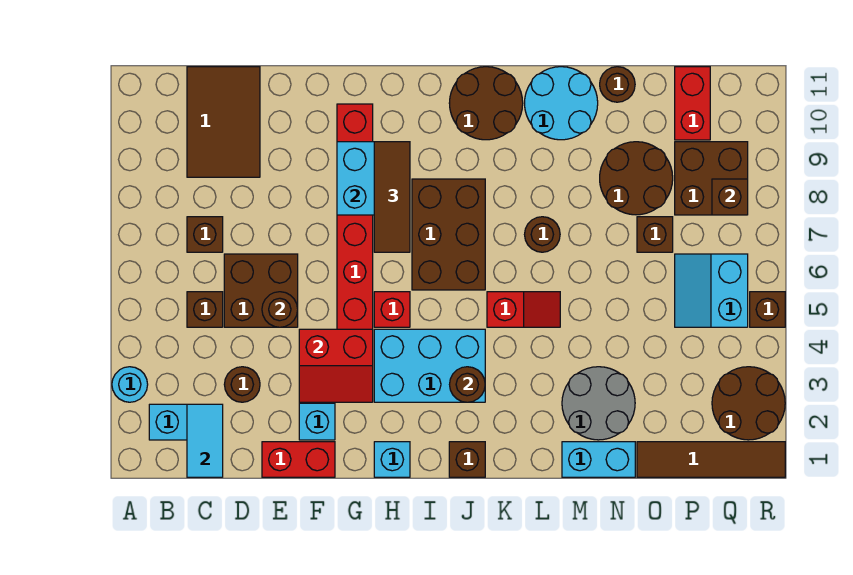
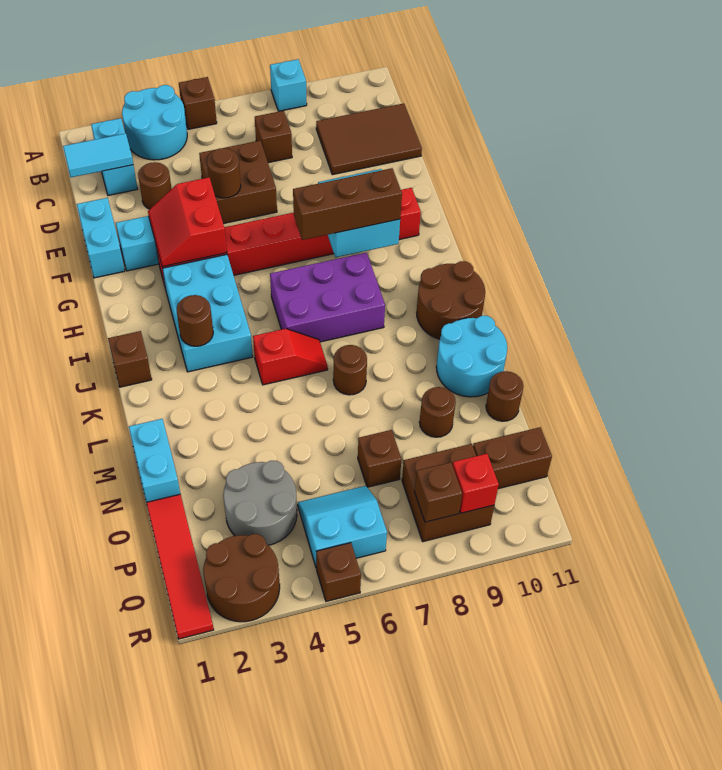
cyan 1x1 round brick [112,367,148,402] -> cyan 2x2 round brick [122,85,187,160]
brown 1x1 brick [187,292,223,327] -> brown 1x1 brick moved to [179,77,217,129]
red 1x2 brick [262,442,335,477] -> cyan 1x2 brick [77,198,125,278]
cyan 1x1 brick [374,442,410,477] -> cyan 1x1 brick moved to [270,59,307,111]
red 1x1 brick [374,292,410,327] -> red 1x1 brick moved to [452,454,499,513]
brown 1x3 tile [374,142,410,252] -> brown 1x3 brick [293,168,402,240]
brown 2x3 brick [412,179,485,290] -> purple 2x3 brick [270,253,385,342]
red 1x2 slope [487,292,560,327] -> red 1x2 slope turned to [253,329,328,385]
grey 2x2 round brick [562,367,635,440] -> grey 2x2 round brick moved to [223,461,297,545]
brown 2x2 round brick [600,142,673,215] -> brown 1x1 round brick [420,387,456,437]
brown 1x4 tile [637,442,785,477] -> red 1x4 tile [146,494,214,639]
red 1x2 brick [675,67,710,140] -> brown 1x2 brick [473,427,552,489]

